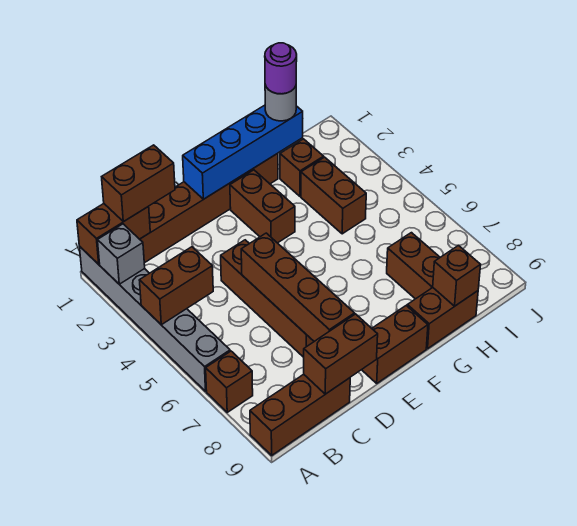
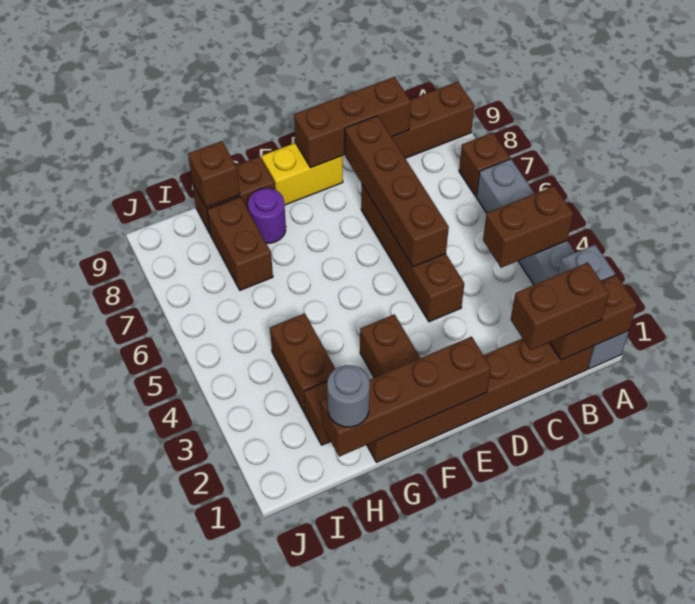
brown 1x2 brick [304,314,378,394] -> brown 1x3 brick [294,77,411,168]
blue 1x4 brick [183,105,303,199] -> brown 1x4 brick [321,336,491,457]
brown 1x2 brick [362,306,428,383] -> yellow 1x2 brick [262,143,343,205]
purple 1x1 round brick [265,43,297,94] -> purple 1x1 round brick moved to [248,188,286,243]

